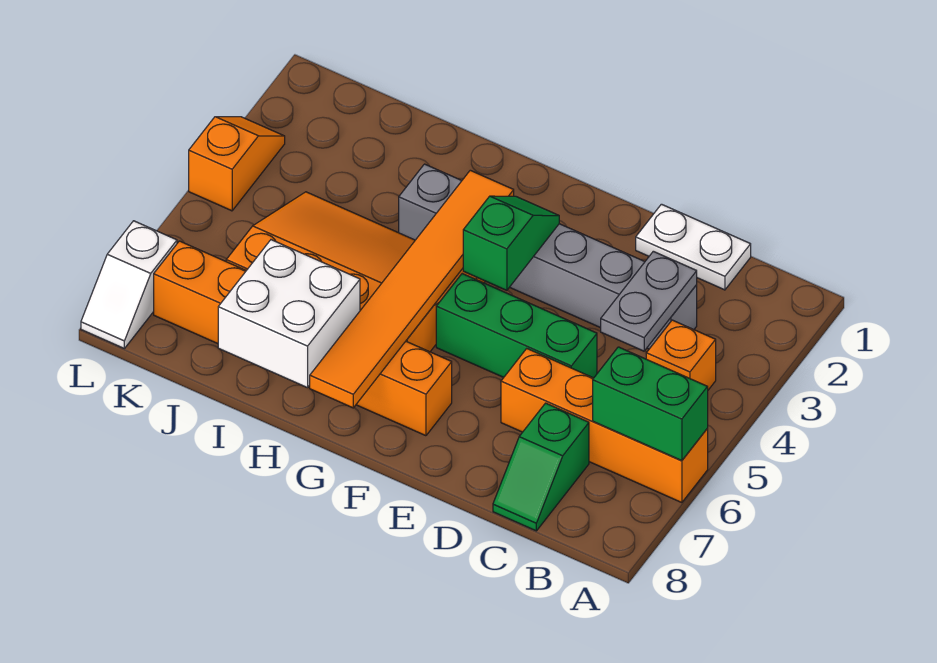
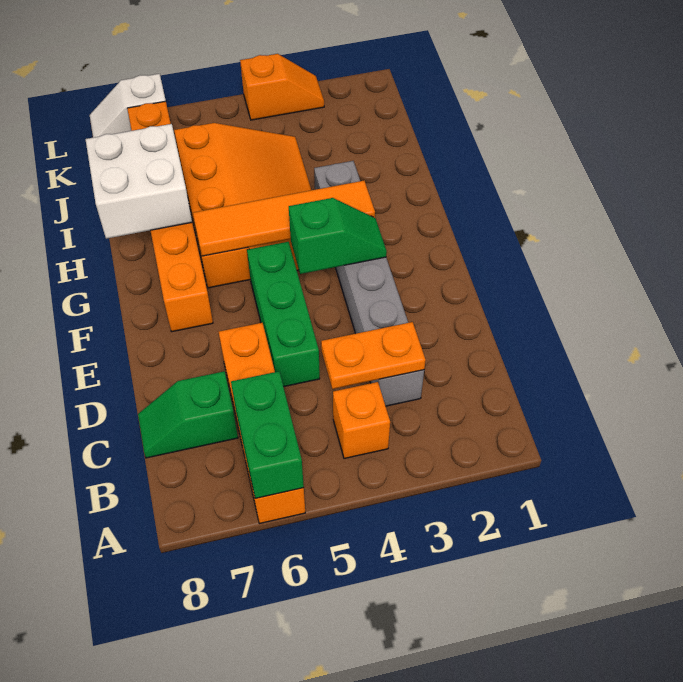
white 1x2 plate [636,204,751,290] -> none
grey 1x2 plate [601,251,697,351] -> orange 1x2 plate [321,322,426,389]
orange 1x6 tile [310,170,514,408] -> orange 1x4 tile [193,181,375,256]

